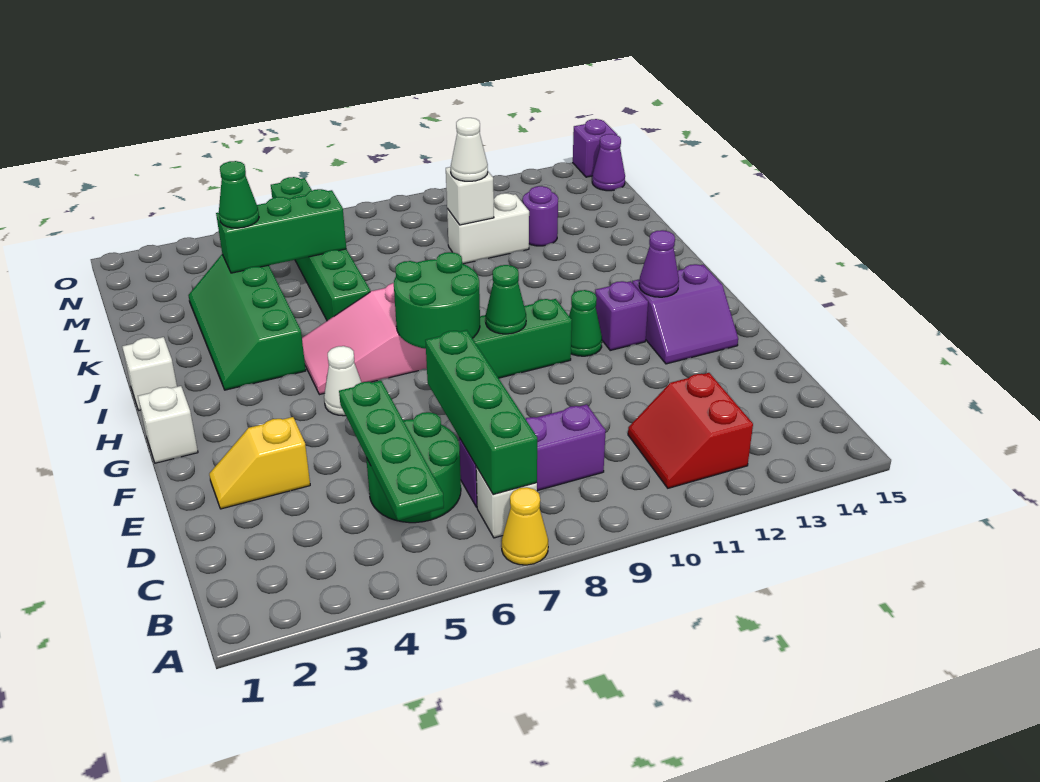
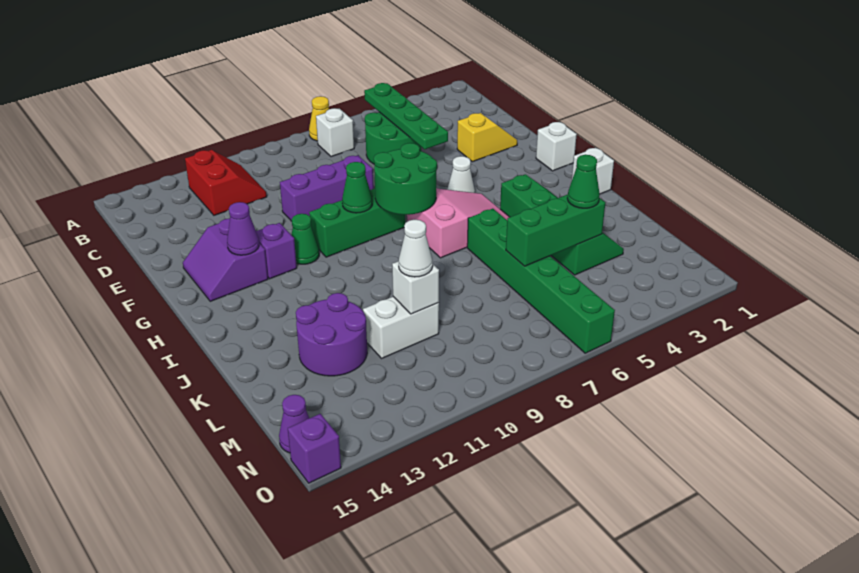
green 1x4 brick [425,330,537,495] -> none
purple 1x3 brick [459,404,606,507] -> purple 1x3 brick moved to [280,155,373,221]
purple 2x2 slope [632,264,738,364] -> purple 2x2 slope turned to [183,218,268,301]
purple 1x1 round brick [523,186,558,246] -> purple 2x2 round brick [296,293,367,376]

